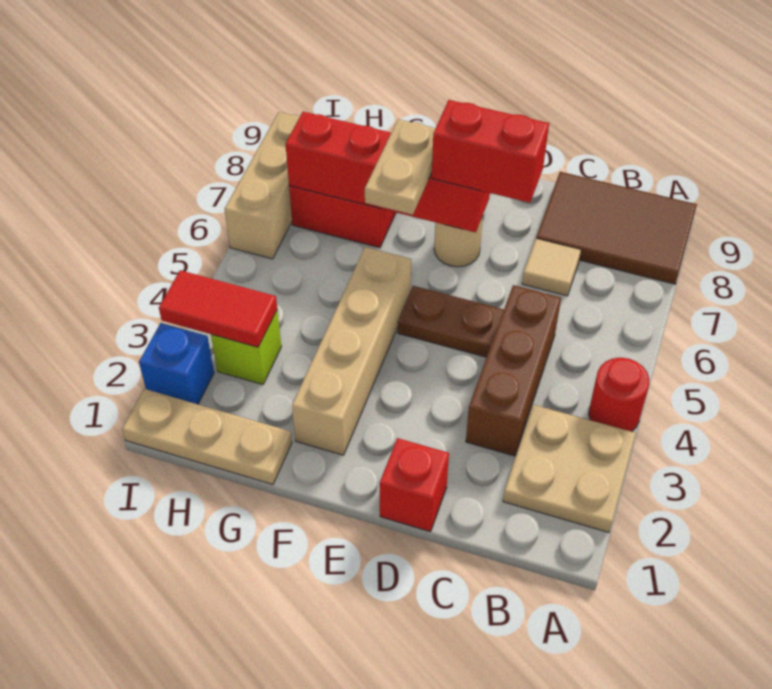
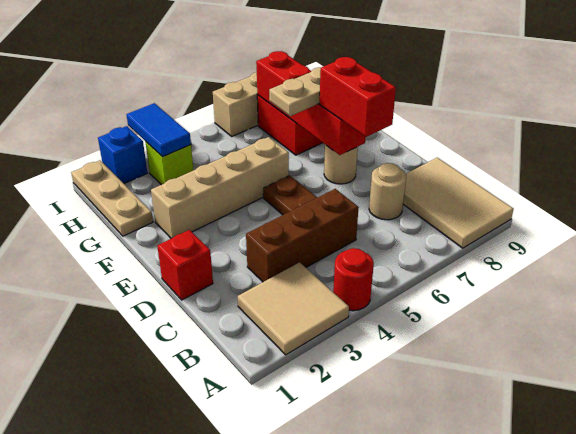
tan 2x2 plate [503,405,636,532] -> tan 2x2 tile [238,262,349,355]
brown 2x3 tile [536,172,697,284] -> tan 2x3 tile [403,158,514,248]
tan 1x1 tile [522,238,581,296] -> tan 1x1 round brick [369,163,406,220]
red 1x2 tile [159,270,277,347] -> blue 1x2 tile [126,103,191,157]

